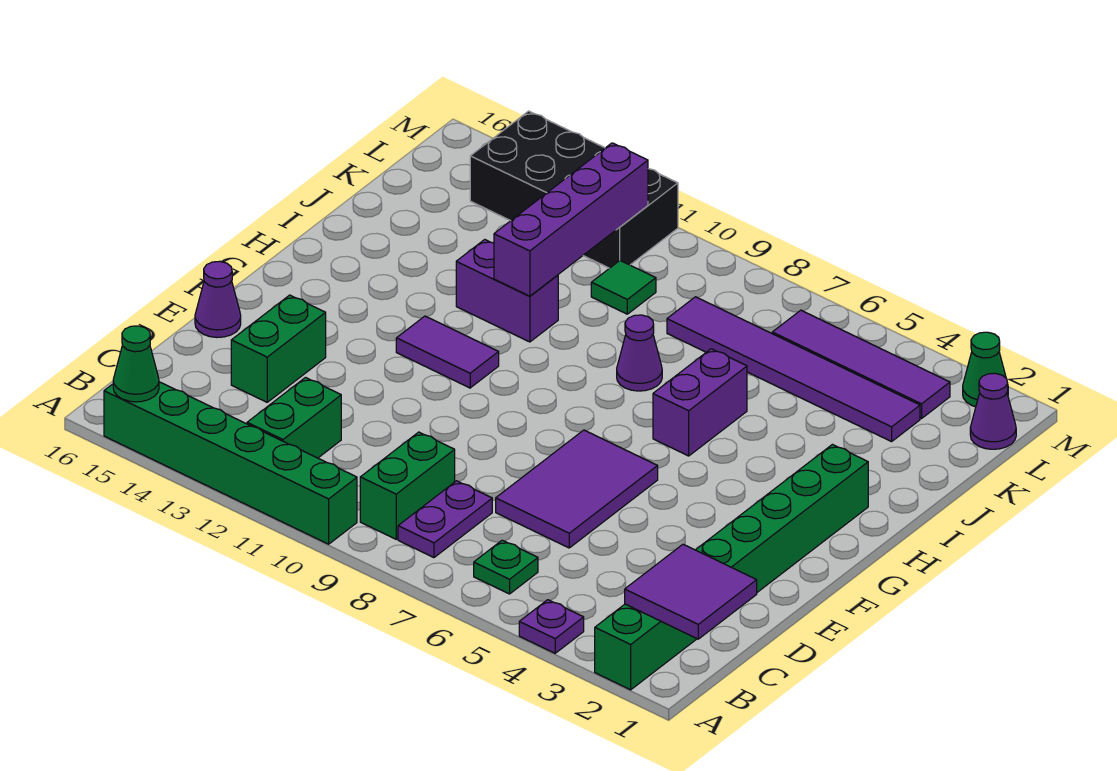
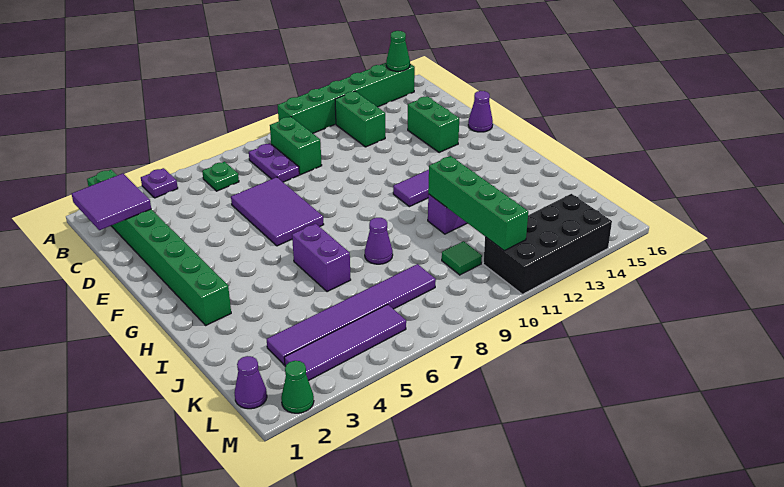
purple 1x4 brick [494,143,648,296] -> green 1x4 brick [428,156,528,251]

